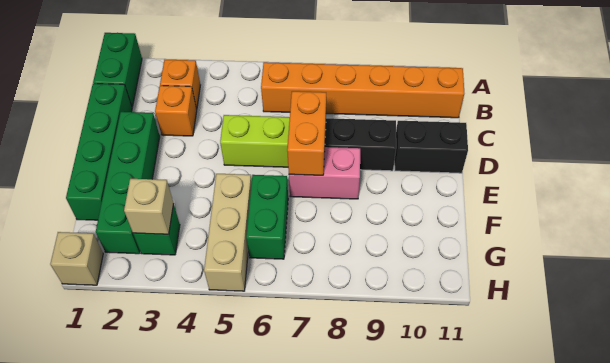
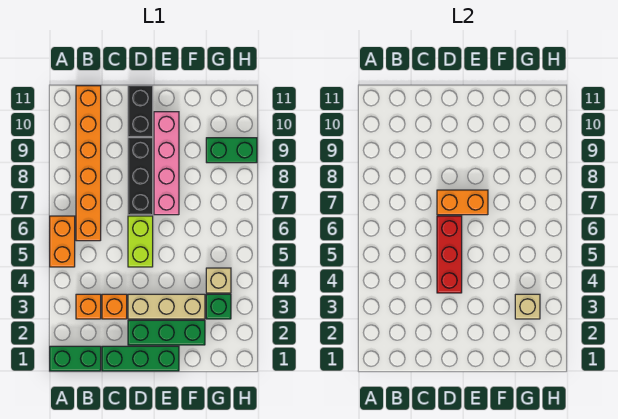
none -> orange 1x2 brick [50,216,75,267]
green 1x4 brick [66,84,132,220] -> green 1x3 brick [102,346,179,371]
green 1x4 brick [96,112,160,254] -> green 1x3 brick [128,320,205,345]
none -> red 1x3 brick [437,216,462,293]
pink 1x2 brick [289,147,360,199] -> pink 1x4 brick [154,112,179,215]
tan 1x3 brick [204,174,252,291] -> tan 1x3 brick moved to [128,294,205,319]
green 1x2 brick [246,175,288,259] -> green 1x2 brick moved to [206,138,257,163]
tan 1x1 brick [50,232,103,285] -> tan 1x1 brick moved to [206,268,231,293]

